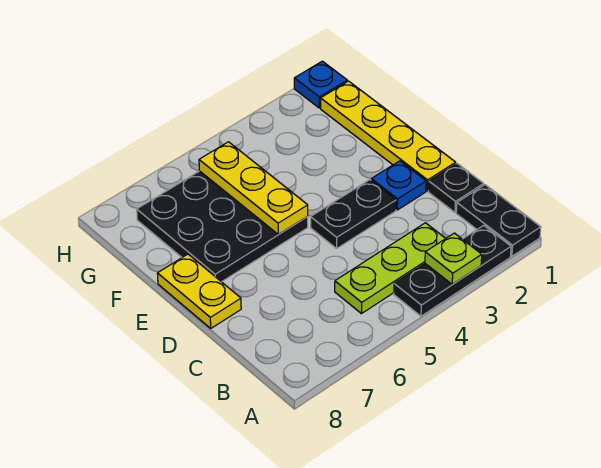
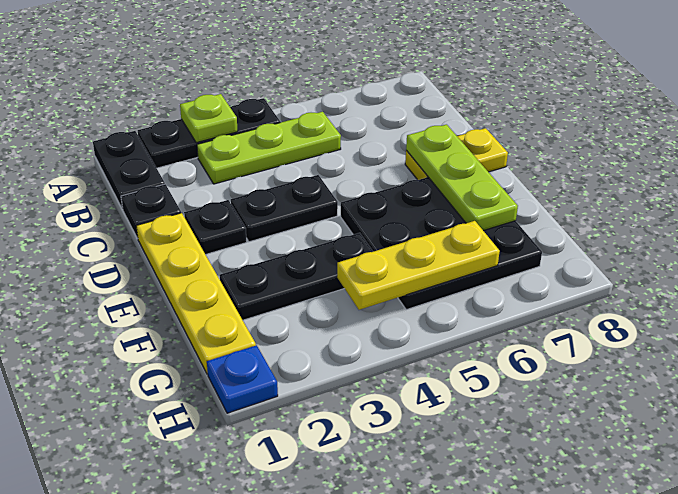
blue 1x1 plate [371,161,426,210] -> black 1x1 plate [184,200,247,254]
none -> lime 1x3 plate [406,124,518,231]
yellow 1x2 plate [157,254,241,328] -> yellow 1x2 plate turned to [405,128,508,180]
yellow 1x3 plate [199,142,308,234] -> yellow 1x3 plate turned to [337,221,500,310]
none -> black 1x3 plate [220,233,373,320]

